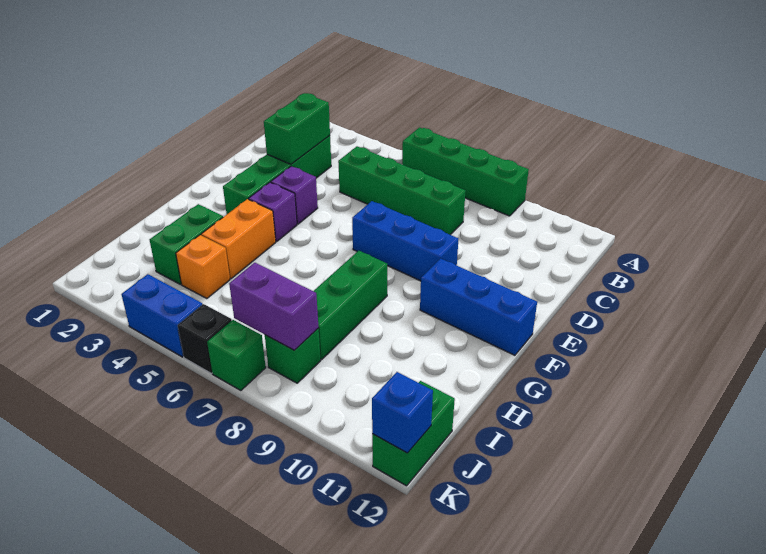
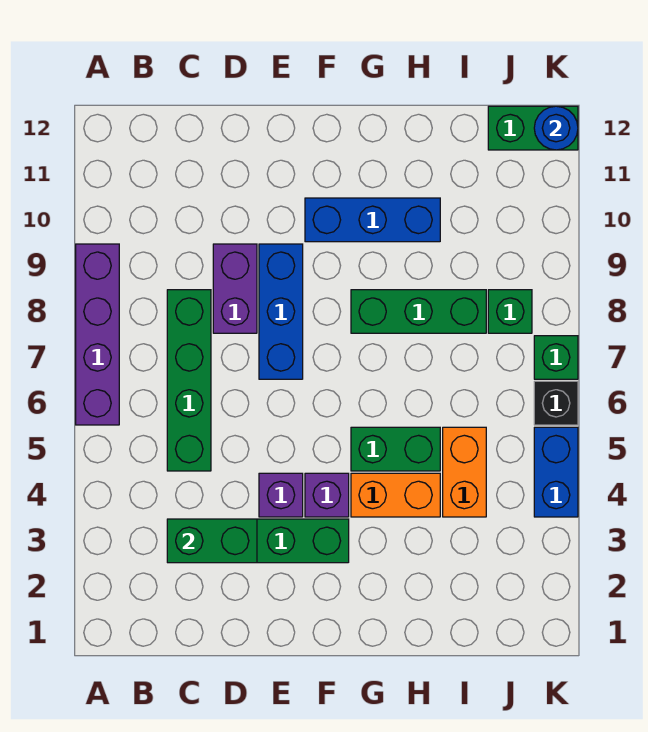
green 1x4 brick [402,128,529,216] -> purple 1x4 brick [76,244,119,425]
blue 1x3 brick [420,259,537,355] -> blue 1x3 brick turned to [305,198,440,242]
green 1x2 brick [150,204,223,284] -> green 1x2 brick moved to [351,427,440,471]
orange 1x1 brick [176,235,230,299] -> orange 1x2 brick [443,427,486,517]
purple 1x2 brick [229,263,319,350] -> purple 1x2 brick moved to [213,244,257,333]
blue 1x1 brick [372,372,433,453] -> blue 1x1 round brick [534,106,578,150]

